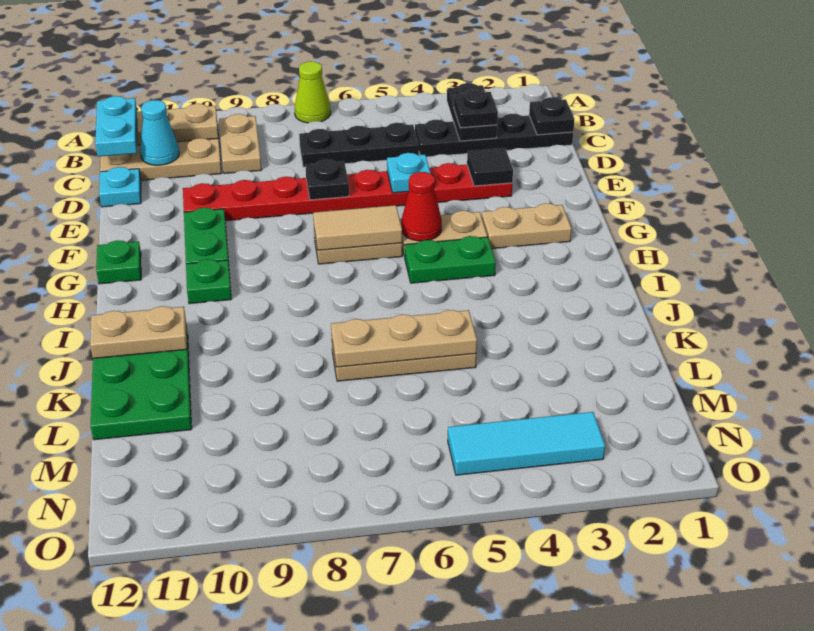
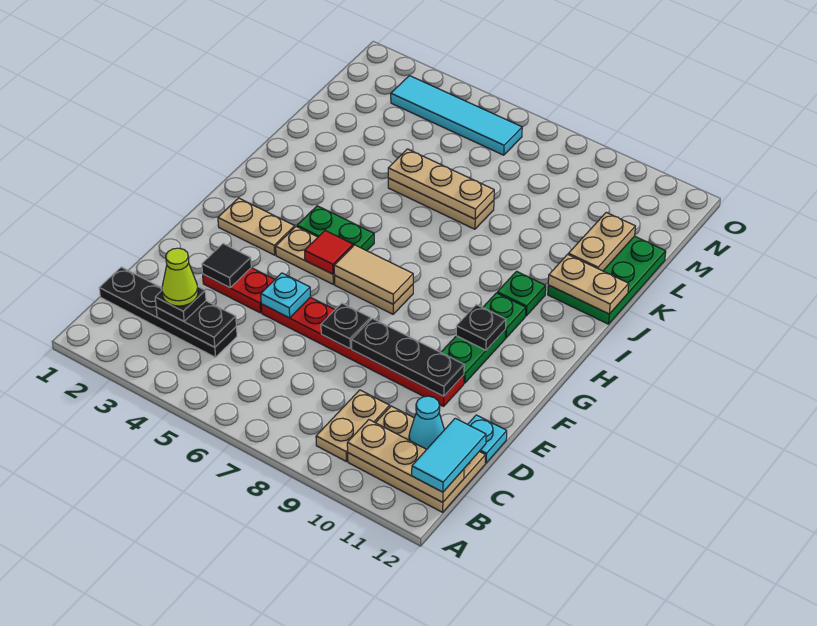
lime 1x1 cone [295,62,331,123] -> lime 1x1 cone moved to [162,248,198,306]
black 1x2 plate [447,83,497,141] -> black 1x2 plate turned to [156,301,236,347]
cyan 1x2 plate [95,96,137,157] -> cyan 1x2 tile [412,418,486,492]
black 1x1 plate [529,97,575,135] -> black 1x1 plate moved to [456,305,506,350]
black 1x3 plate [299,123,419,167] -> black 1x3 plate moved to [352,318,464,396]
red 1x1 cone [401,172,442,241] -> red 1x1 tile [305,231,353,274]
green 1x1 plate [96,240,141,284] -> green 1x1 plate moved to [497,271,546,316]
none -> tan 1x2 plate [568,212,635,271]
cyan 1x3 tile [448,412,605,475] -> cyan 1x4 tile [391,76,522,155]

